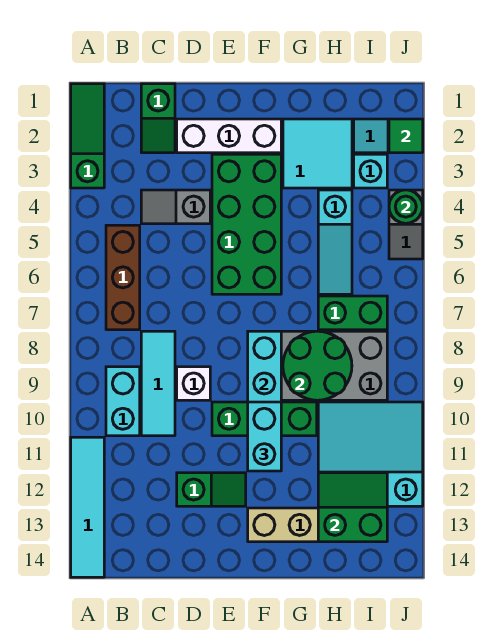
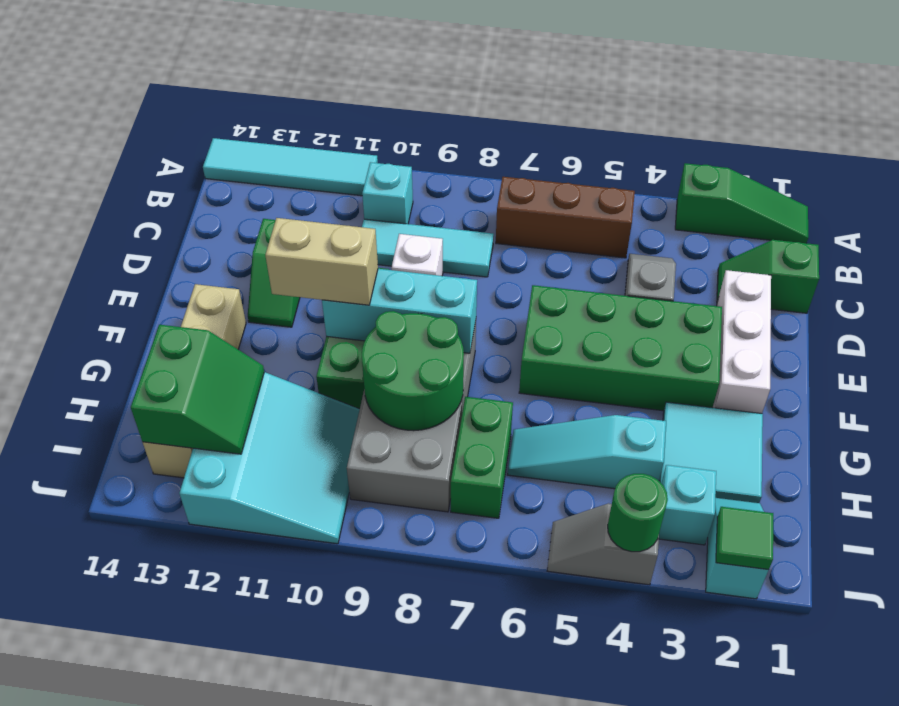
cyan 1x2 brick [106,367,140,436] -> cyan 1x1 brick [362,162,413,224]
cyan 1x2 brick [248,402,281,471] -> tan 1x2 brick [265,218,378,305]

